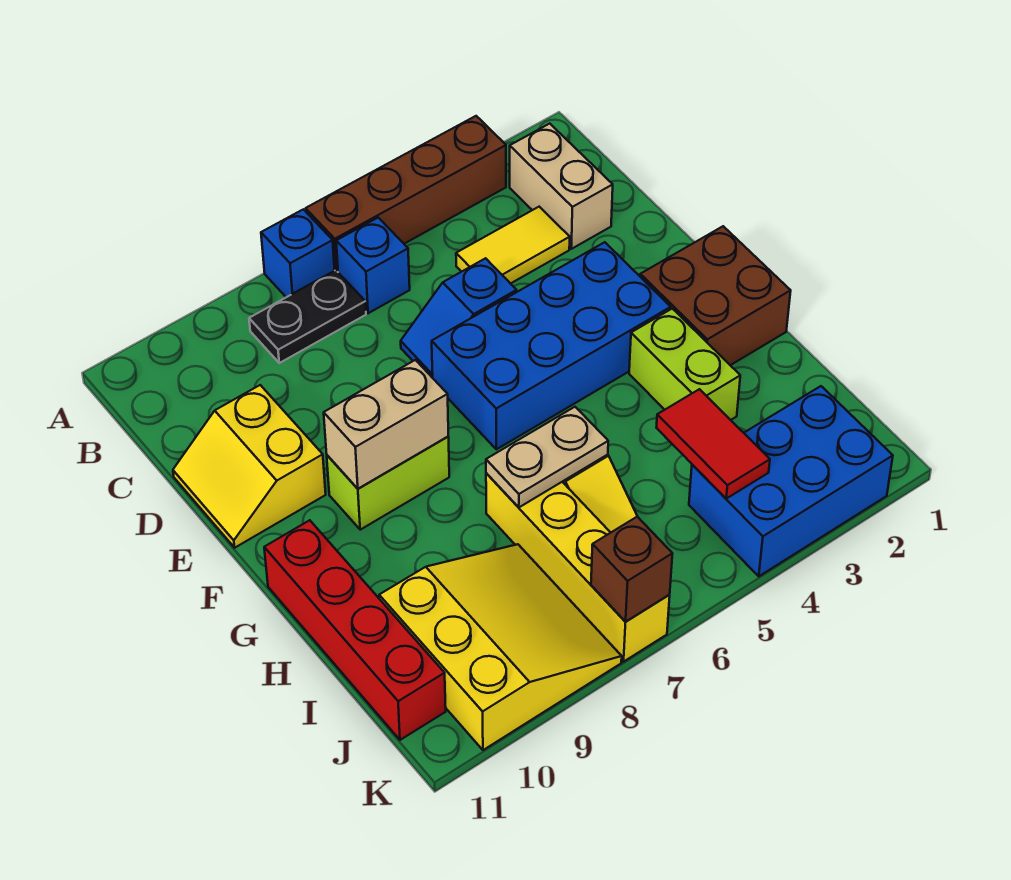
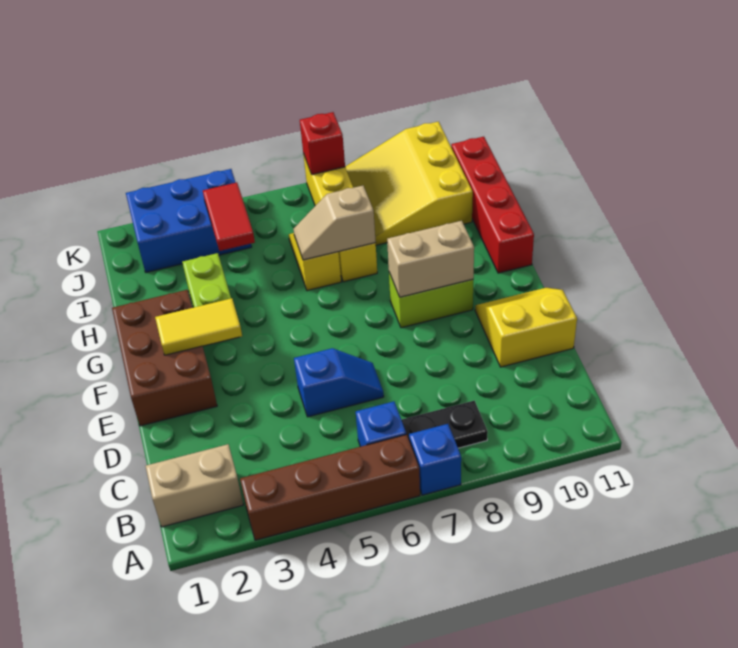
tan 1x2 brick [510,124,613,249] -> tan 1x2 brick turned to [146,444,243,527]
yellow 1x2 tile [456,207,570,284] -> yellow 1x2 tile moved to [155,298,242,355]
yellow 2x2 slope [173,385,326,548] -> yellow 2x2 slope turned to [475,288,577,367]
blue 2x4 brick [432,242,671,449] -> none
brown 2x2 brick [640,226,791,365] -> brown 2x3 brick [112,290,217,426]
tan 1x2 plate [486,407,608,507] -> tan 1x2 slope [294,186,376,260]
brown 1x1 brick [591,517,672,622] -> red 1x1 brick [300,112,345,174]

